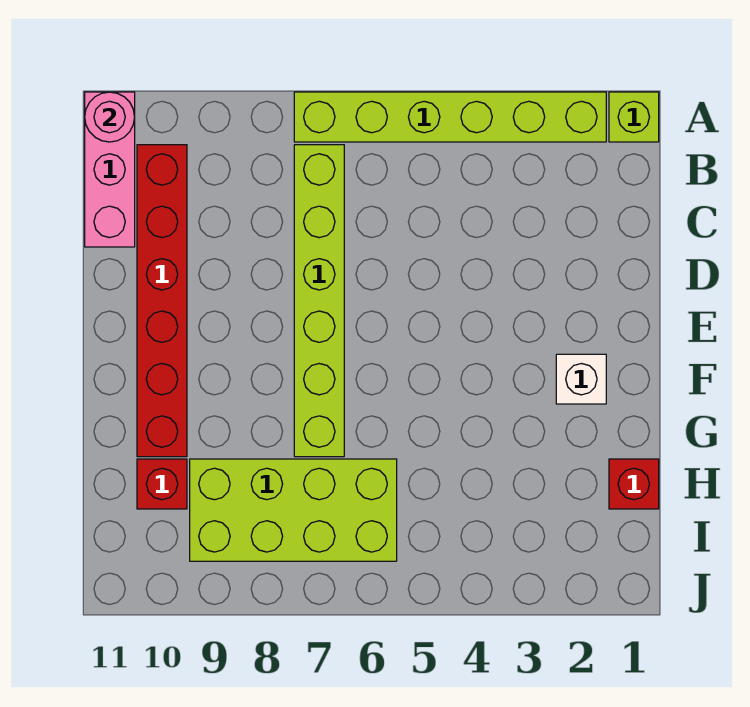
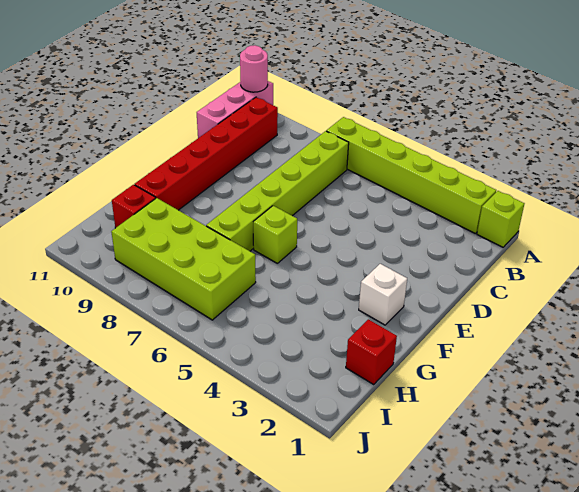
none -> lime 1x1 brick [253,206,297,264]

